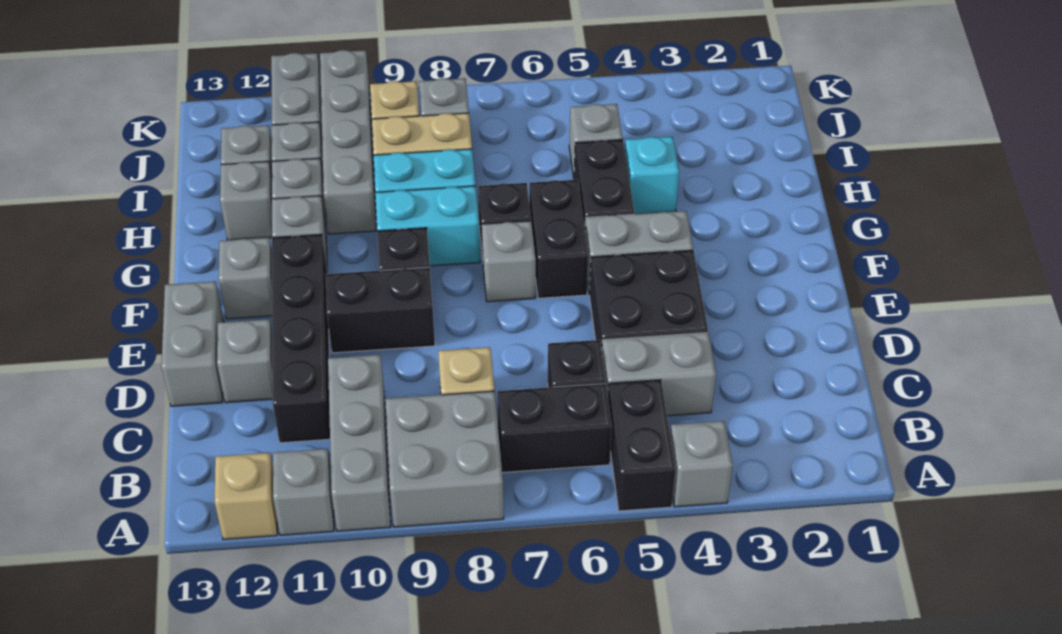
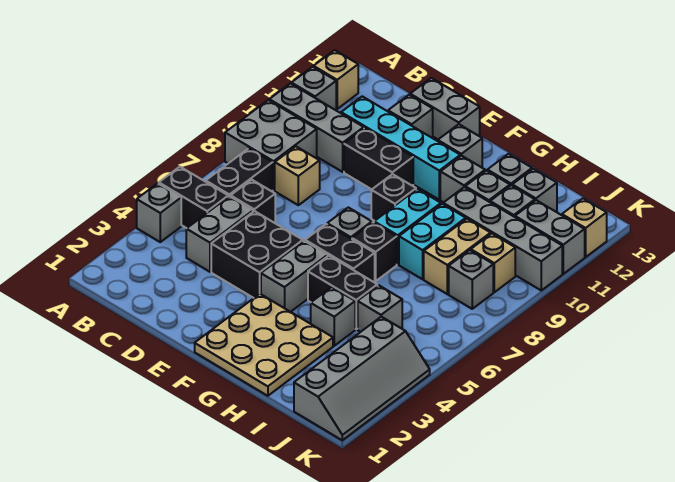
black 1x4 brick [272,234,330,443] -> cyan 1x4 brick [341,96,460,200]
black 1x2 brick [326,267,435,353] -> black 1x2 brick turned to [344,128,413,190]
none -> tan 3x3 plate [195,294,333,396]
cyan 1x1 brick [625,137,679,214] -> grey 1x1 brick [311,287,355,346]
none -> grey 2x4 slope [294,317,430,440]
none -> tan 1x1 brick [562,198,607,257]

